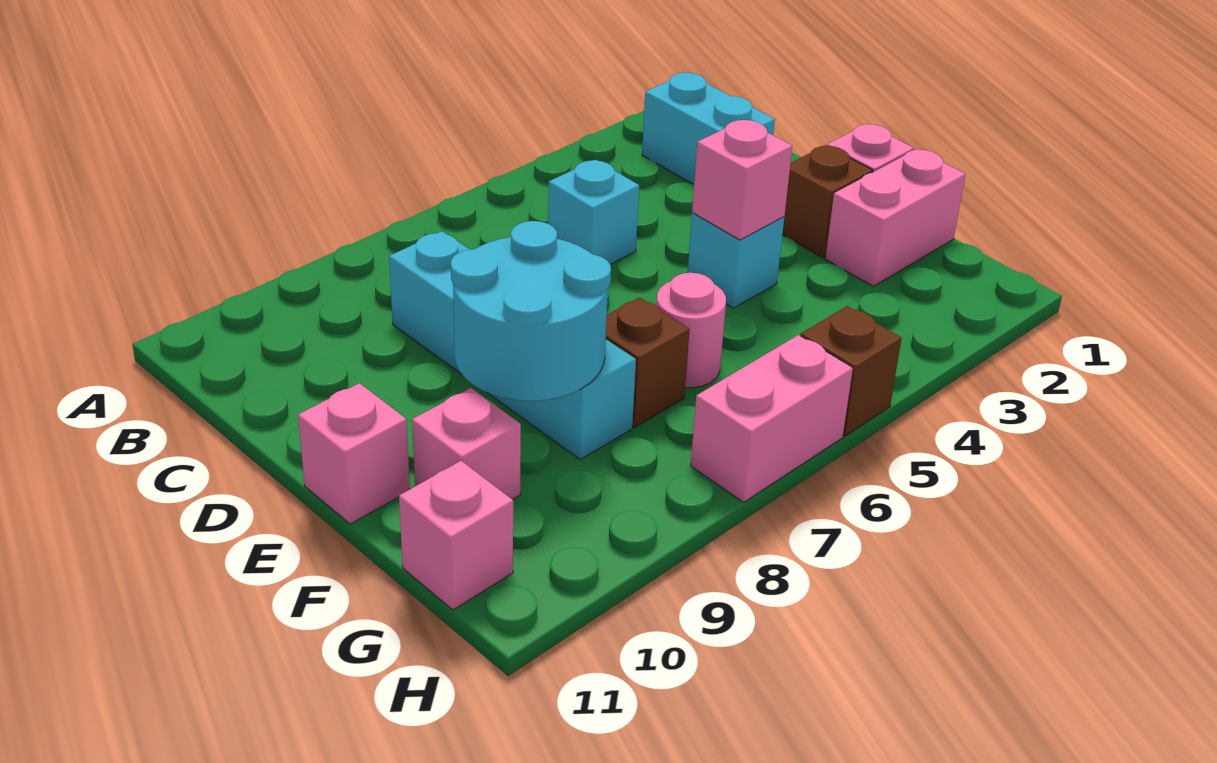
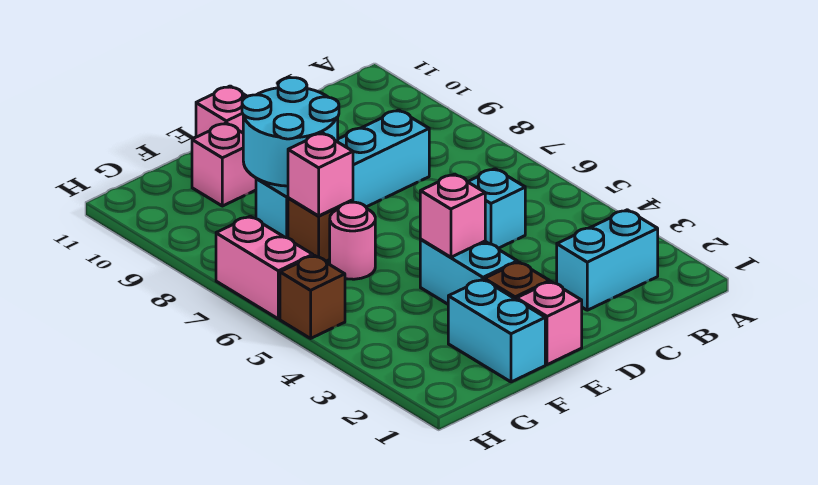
cyan 1x1 brick [688,213,784,308] -> cyan 1x2 brick [420,239,517,304]
pink 1x2 brick [825,149,966,286] -> cyan 1x2 brick [448,279,545,382]
pink 1x1 brick [399,461,513,610] -> pink 1x1 brick moved to [288,133,353,216]

